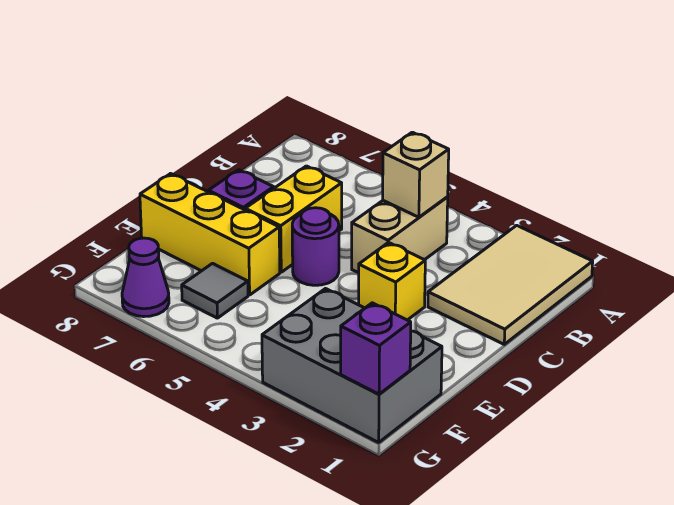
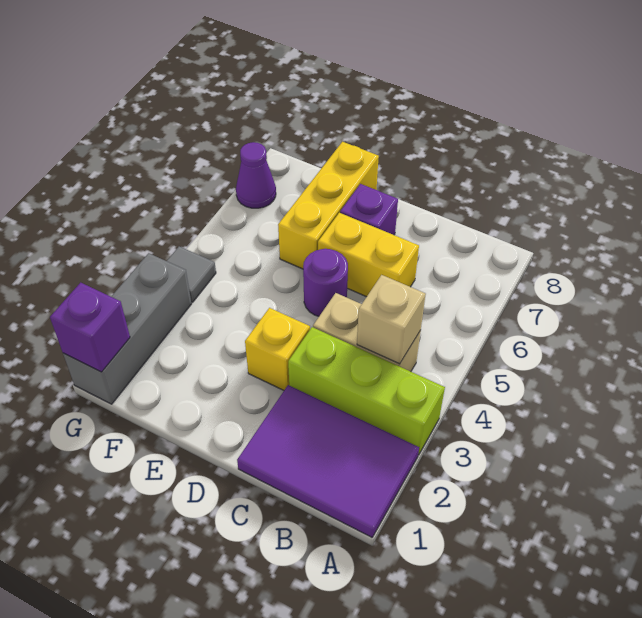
tan 2x3 tile [428,225,593,344] -> purple 2x3 tile [237,385,419,537]
none -> lime 1x3 brick [288,327,445,455]
grey 2x3 brick [262,289,442,442] -> grey 1x3 brick [63,253,192,404]
grey 1x1 tile [182,263,248,318] -> grey 1x1 tile moved to [167,246,216,302]

